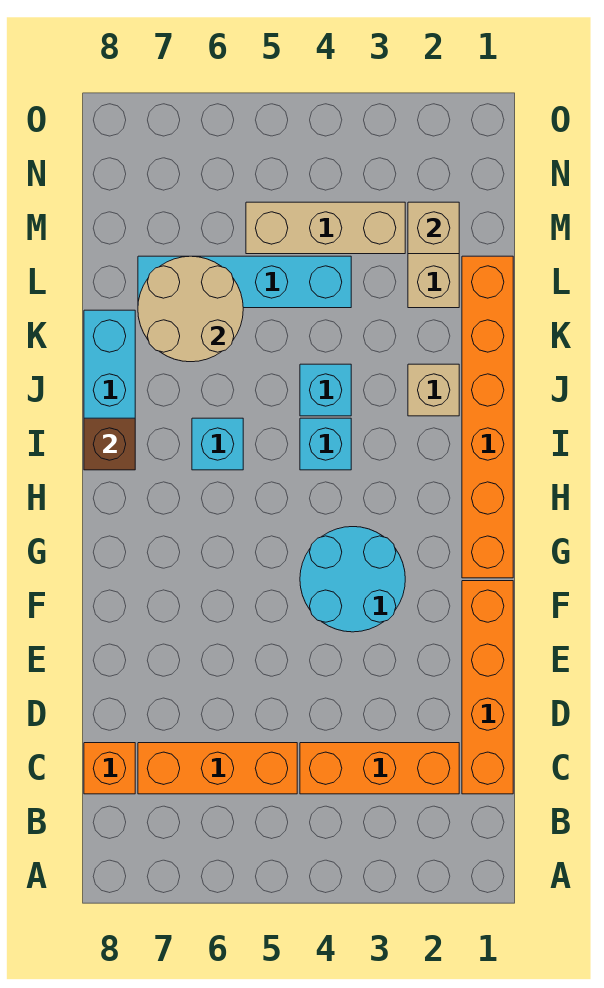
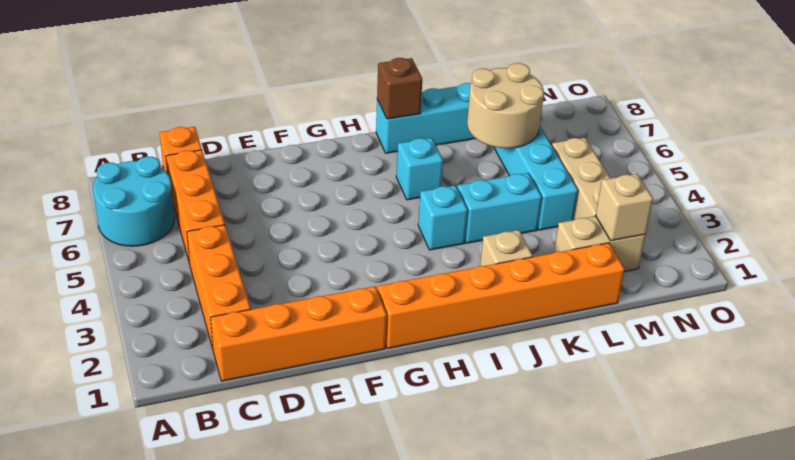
cyan 2x2 round brick [300,527,405,632] -> cyan 2x2 round brick moved to [93,157,175,246]
cyan 1x1 brick [300,364,351,416] -> cyan 1x2 brick [457,173,542,243]

